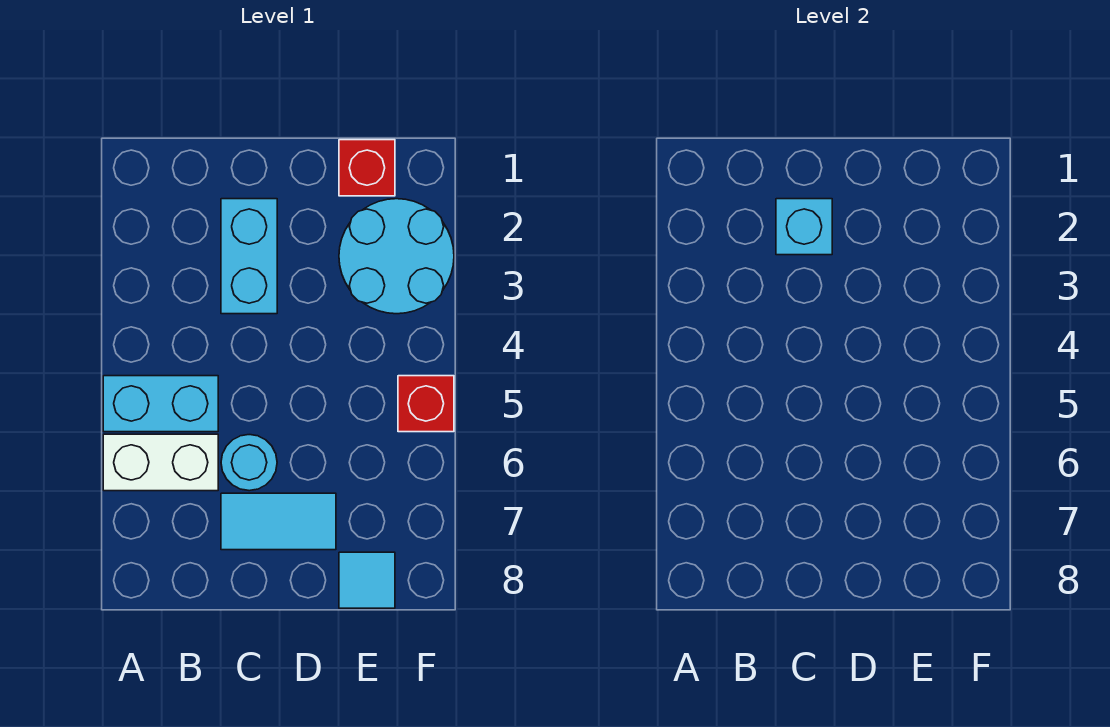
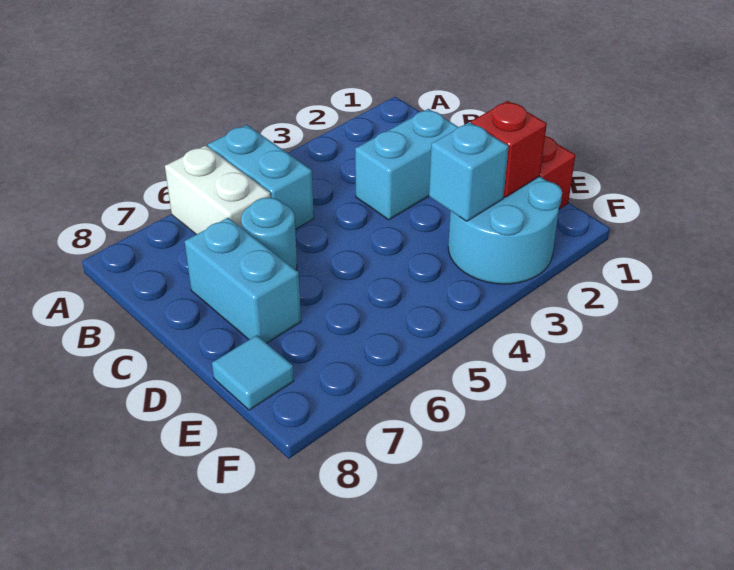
cyan 1x1 brick [776,199,832,255] -> cyan 1x1 brick moved to [429,122,509,221]
cyan 1x2 tile [221,493,336,550] -> cyan 1x2 brick [185,218,301,343]
red 1x1 brick [398,376,454,432] -> red 1x1 brick moved to [471,101,547,197]

